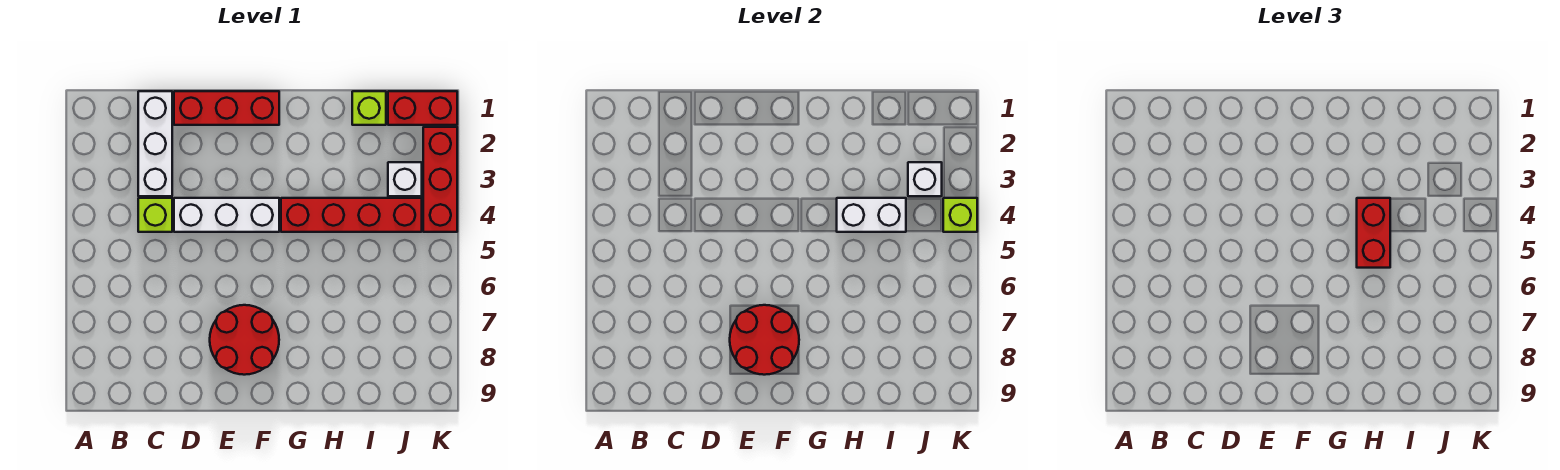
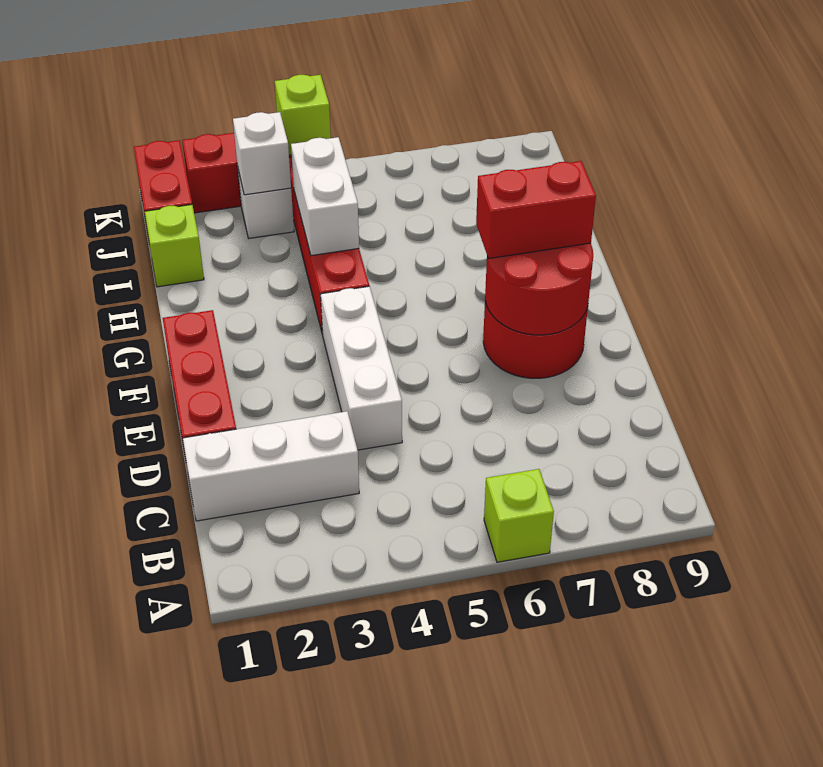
lime 1x1 brick [138,198,172,232] -> lime 1x1 brick moved to [484,469,554,562]
red 1x2 brick [1357,198,1390,268] -> red 1x2 brick moved to [476,161,596,259]

